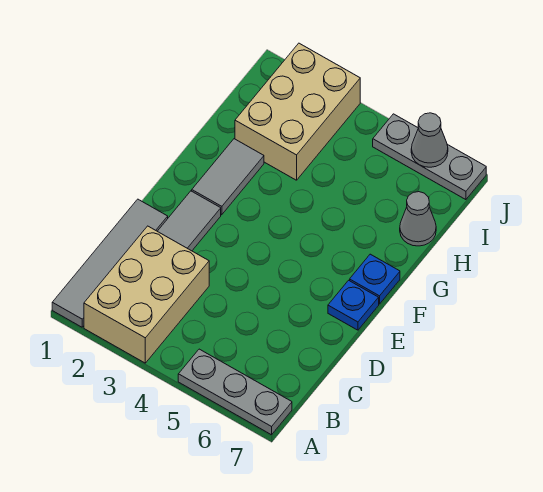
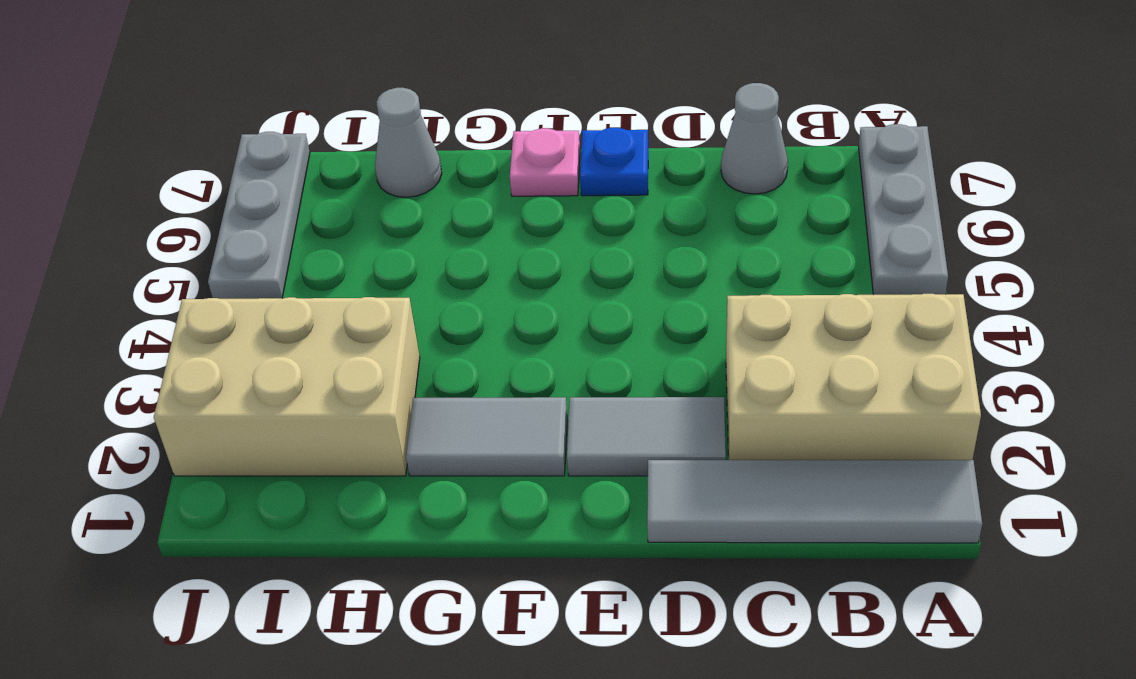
blue 1x1 plate [350,254,400,304] -> pink 1x1 plate [510,128,580,196]
grey 1x1 cone [411,113,448,167] -> grey 1x1 cone moved to [721,83,788,194]

